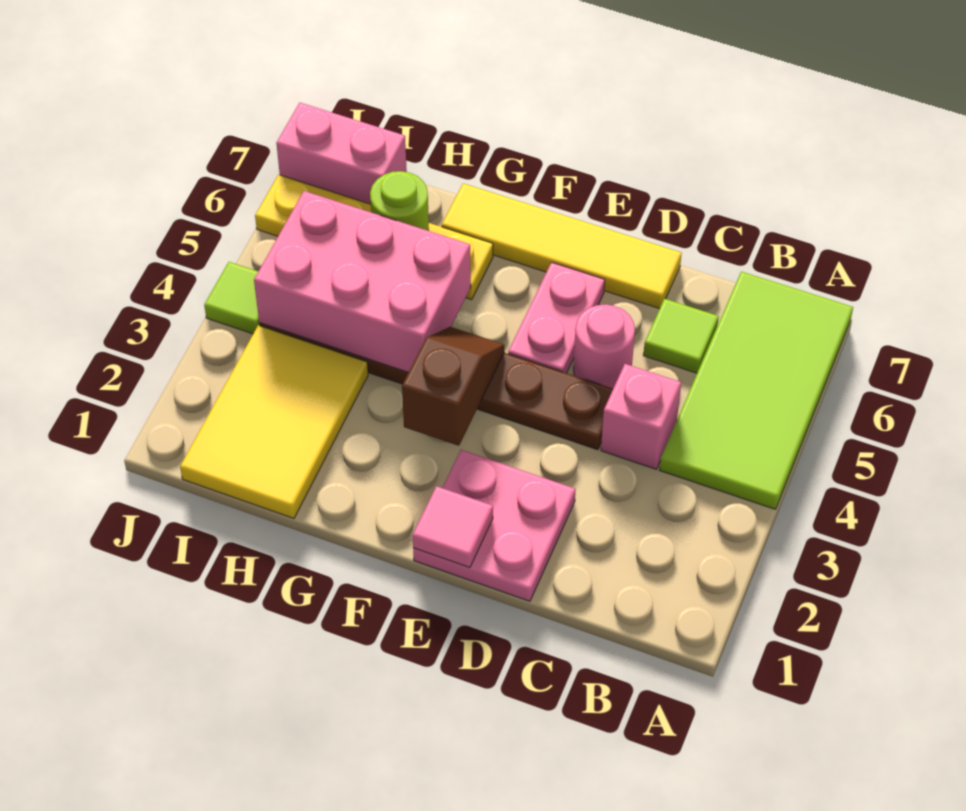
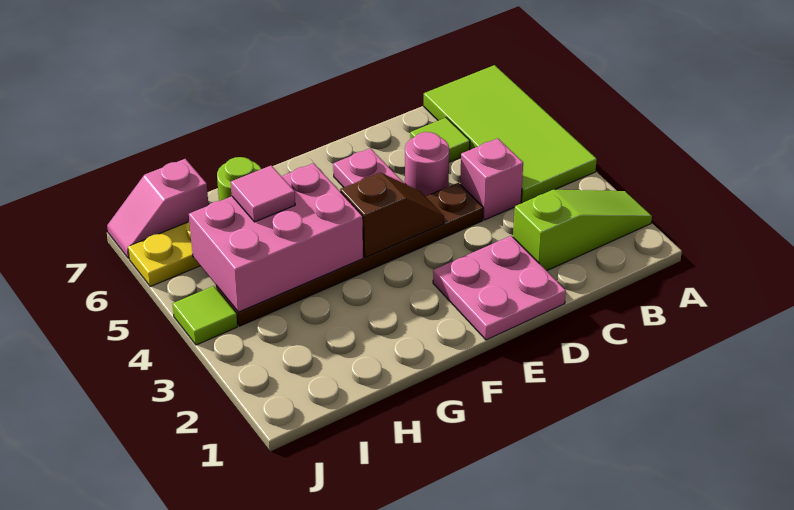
none -> lime 1x3 slope [513,190,652,271]
yellow 1x4 tile [442,184,682,309] -> none
pink 1x1 tile [413,486,493,567] -> pink 1x1 tile moved to [231,166,295,222]
brown 1x2 slope [402,327,504,446] -> brown 1x2 slope turned to [340,173,444,258]
yellow 2x3 tile [180,325,368,518] -> none
pink 1x2 brick [276,103,407,204] -> pink 1x2 slope [107,159,209,259]

